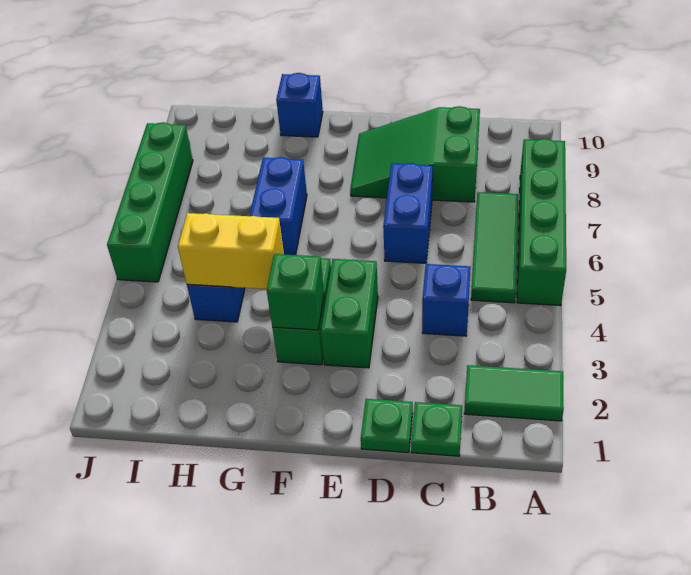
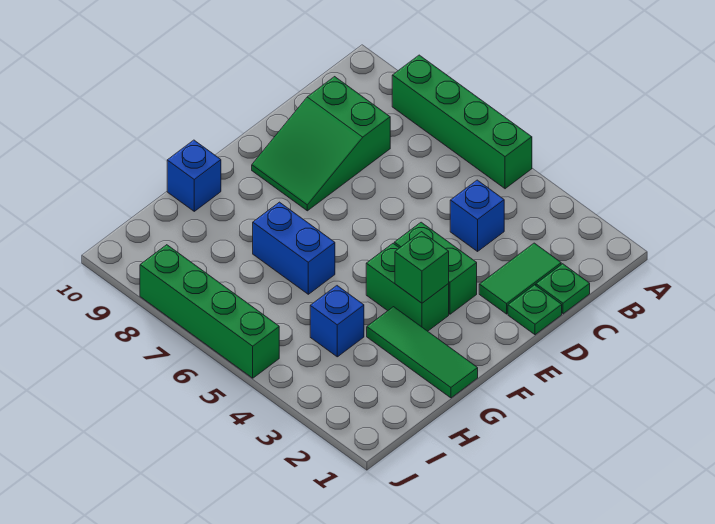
green 1x2 tile [464,365,564,421] -> green 1x2 tile moved to [479,243,561,314]
green 1x3 tile [471,192,518,303] -> green 1x3 tile moved to [367,307,478,398]
blue 1x2 brick [383,163,433,263] -> none
yellow 1x2 brick [178,213,284,289] -> none

